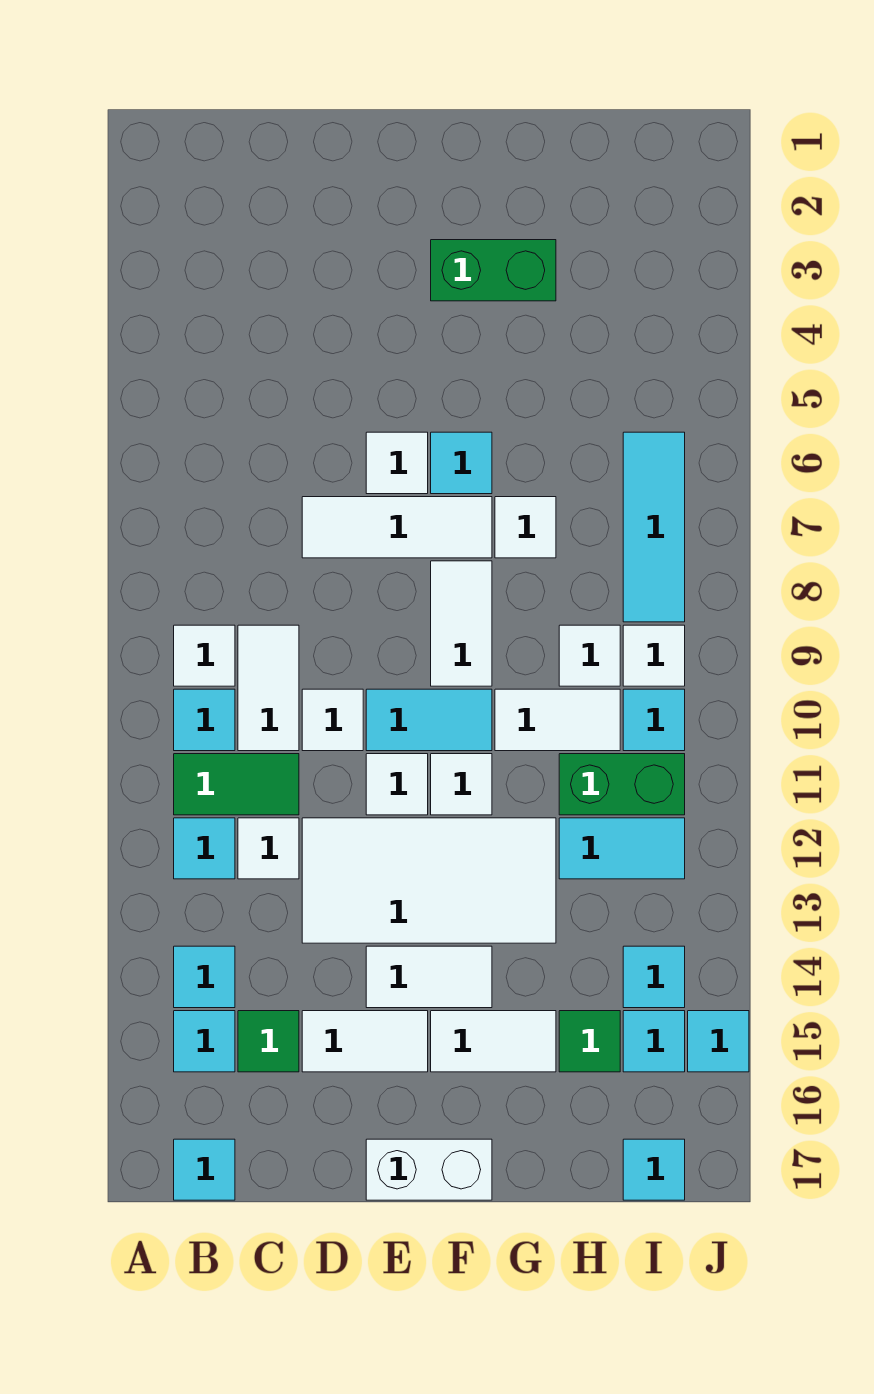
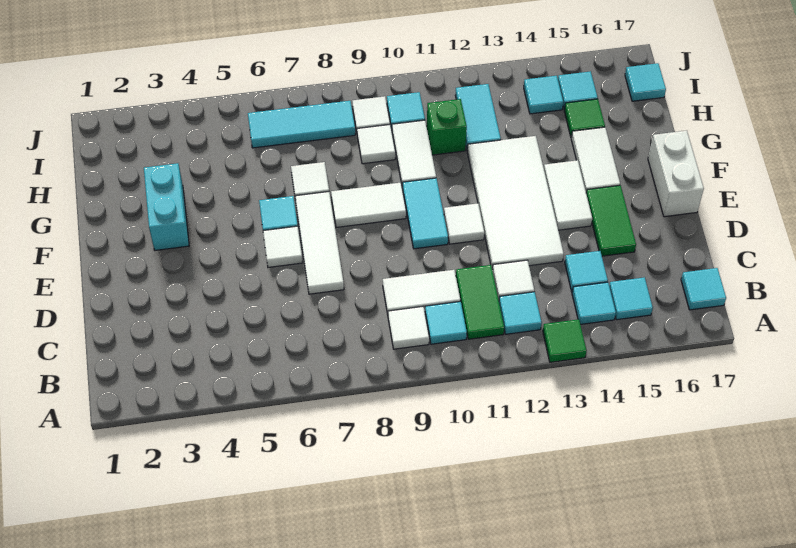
green 1x1 tile [238,1011,299,1072] -> green 1x1 tile moved to [543,319,586,362]
white 1x1 tile [302,689,363,751] -> none
white 1x2 tile [302,1011,428,1072] -> green 1x2 tile [586,185,636,256]
green 1x2 brick [431,240,556,301] -> cyan 1x2 brick [144,163,189,250]
white 1x1 tile [431,754,492,815] -> none
green 1x2 brick [559,754,685,815] -> green 1x1 brick [427,99,467,155]
cyan 1x1 tile [688,1011,749,1072] -> cyan 1x1 tile moved to [565,251,608,292]

